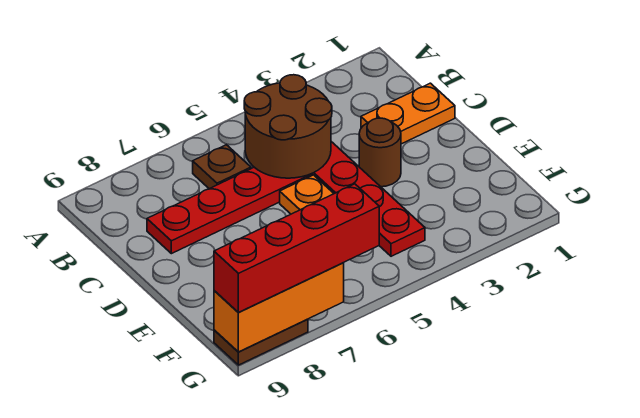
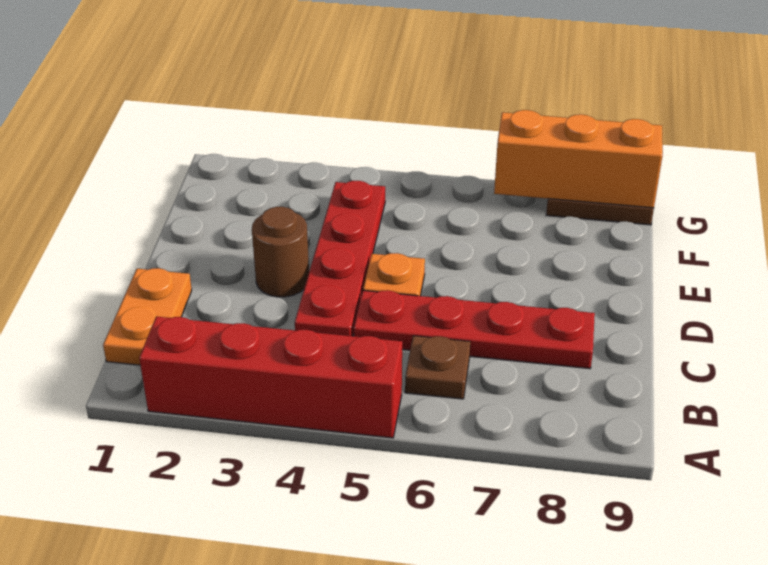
brown 2x2 round brick [244,75,332,178] -> none
orange 1x2 plate [361,83,455,144] -> orange 1x2 plate turned to [103,268,192,365]
red 1x4 brick [214,184,379,312] -> red 1x4 brick moved to [139,317,402,438]

